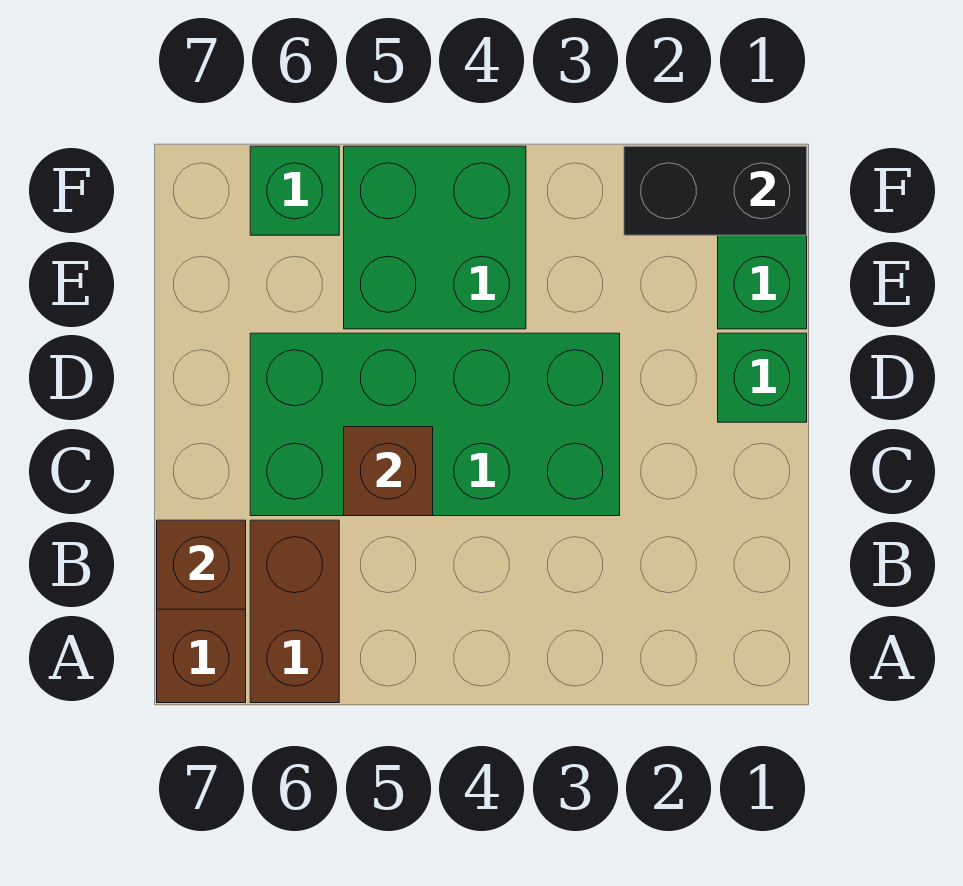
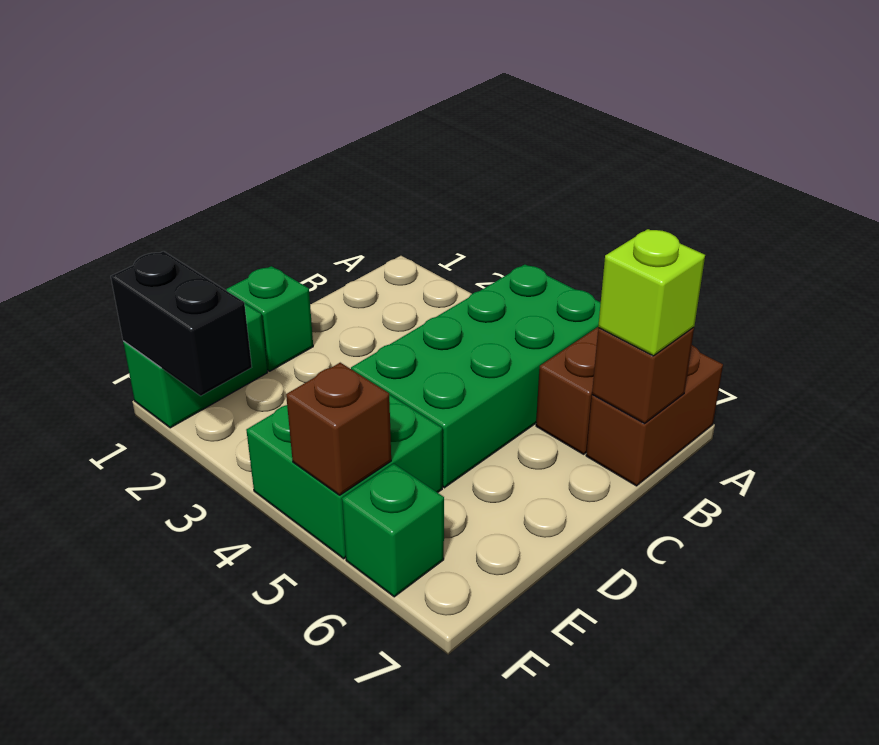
none -> lime 1x1 brick [598,229,705,356]
green 2x4 brick [250,333,620,516] -> green 2x4 brick turned to [351,264,601,488]
brown 1x1 brick [344,427,433,516] -> brown 1x1 brick moved to [286,363,391,495]

